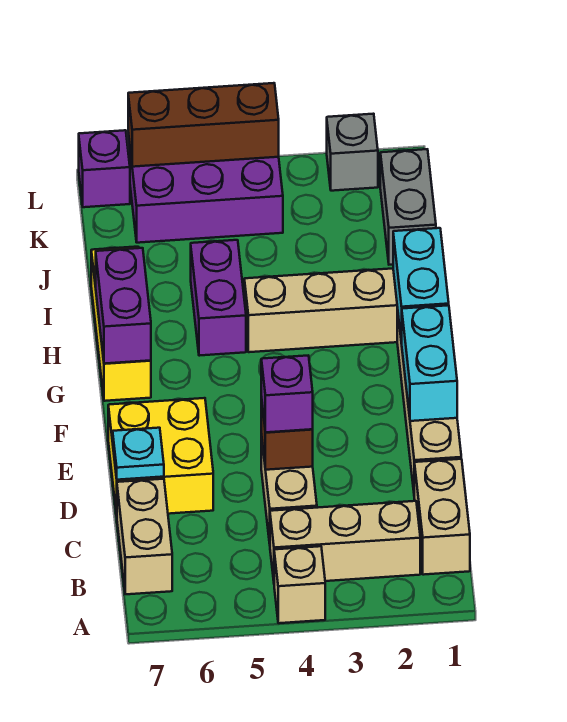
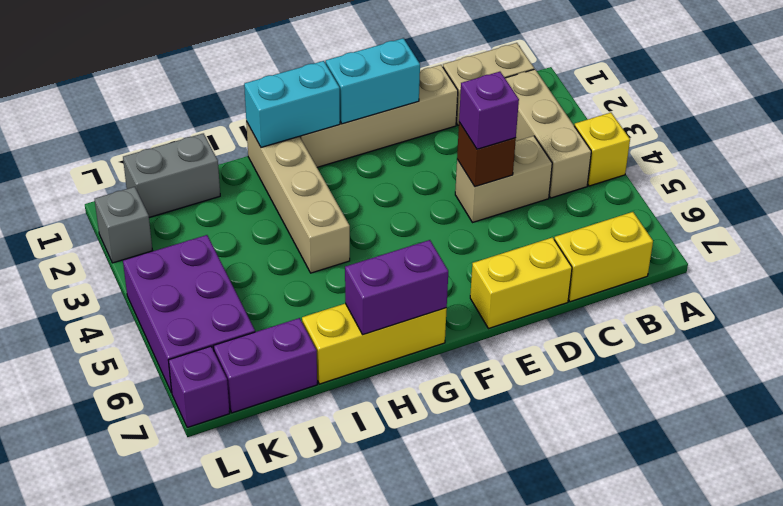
tan 1x1 brick [274,546,325,623] -> yellow 1x1 brick [574,113,630,186]
tan 1x2 brick [117,479,172,594] -> yellow 1x2 brick [554,212,653,302]
yellow 2x2 brick [108,398,213,515] -> yellow 1x2 brick [470,237,572,329]
cyan 1x1 plate [113,428,164,480] -> none
purple 1x2 brick [191,240,246,356] -> purple 1x2 brick moved to [214,318,317,413]
brown 1x3 brick [128,83,279,167] -> none

